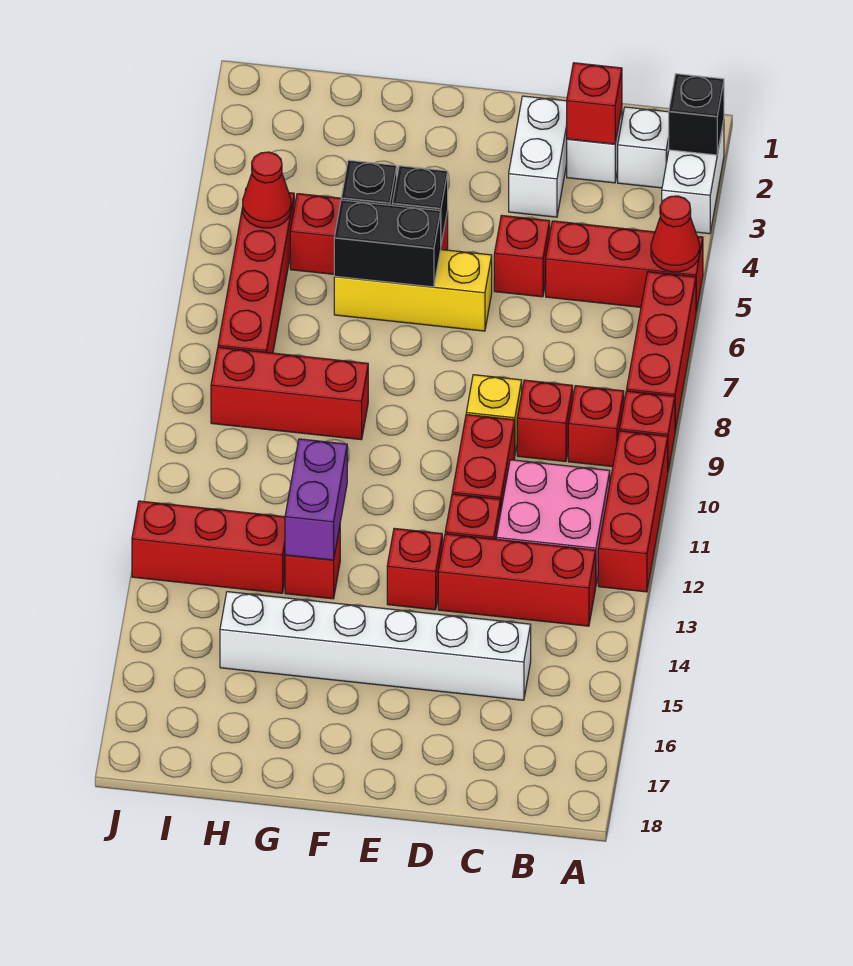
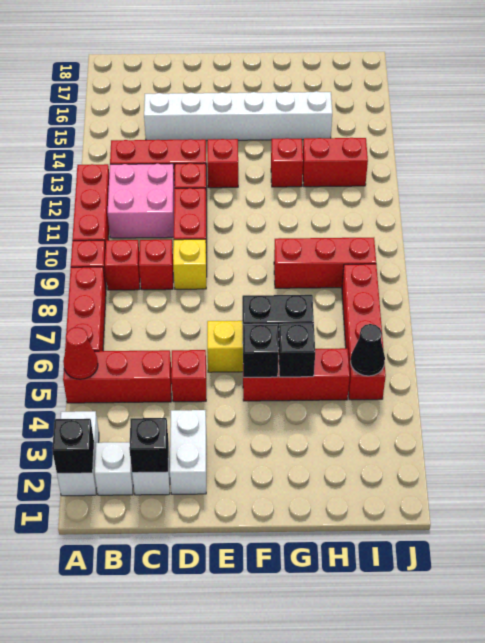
red 1x1 brick [567,63,622,144] -> black 1x1 brick [129,418,168,473]
purple 1x2 brick [285,439,347,560] -> none
red 1x3 brick [132,501,285,593] -> red 1x2 brick [303,138,368,187]
red 1x1 cone [243,152,291,228] -> black 1x1 cone [351,324,385,376]

